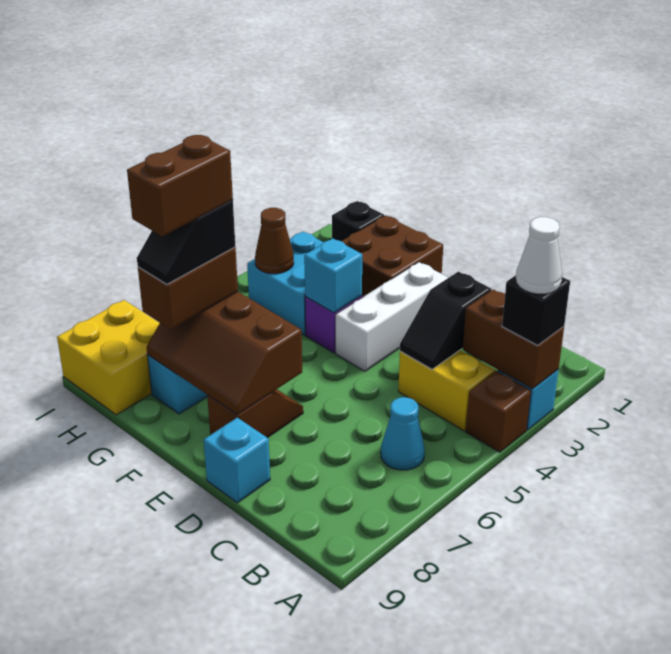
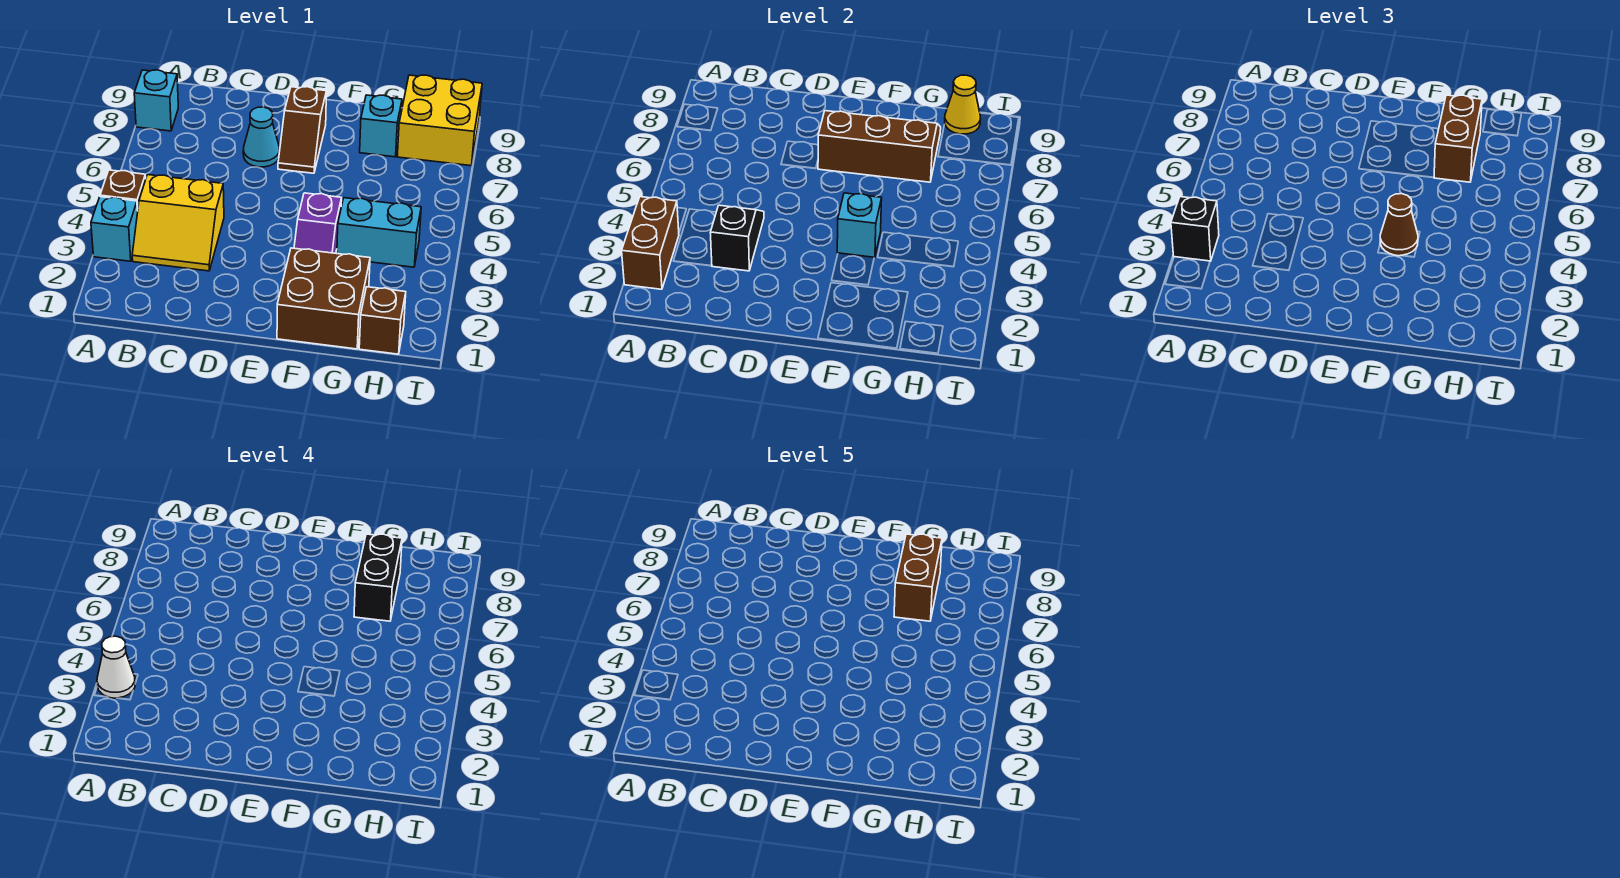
brown 1x2 brick [463,290,564,389] -> brown 1x2 brick turned to [622,197,679,289]
cyan 1x1 cone [381,397,425,470] -> cyan 1x1 cone moved to [243,107,279,167]
cyan 1x1 brick [204,418,270,503] -> cyan 1x1 brick moved to [134,70,178,131]
white 1x3 brick [336,262,448,371] -> none
cyan 2x2 brick [247,231,323,335] -> cyan 1x2 brick [337,198,421,267]
black 1x2 slope [137,200,235,284] -> black 1x2 brick [354,534,402,621]
black 1x1 brick [332,201,384,241] -> brown 1x1 brick [359,287,406,354]
brown 1x1 cone [255,208,294,274] -> brown 1x1 cone moved to [1380,194,1418,256]
none -> yellow 1x1 cone [945,75,980,134]

